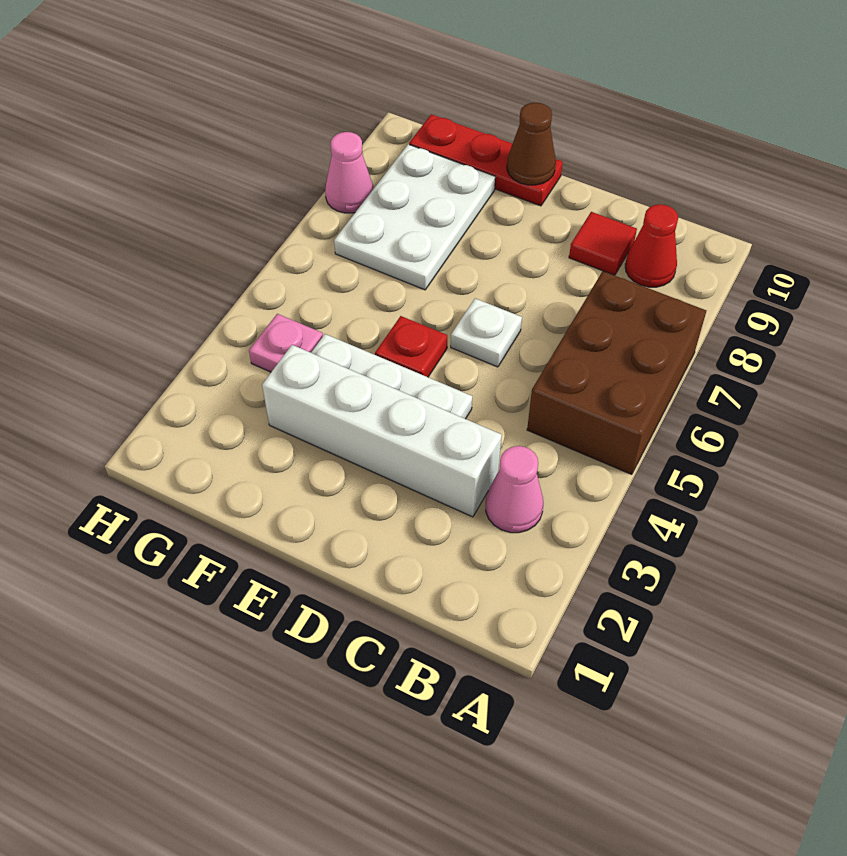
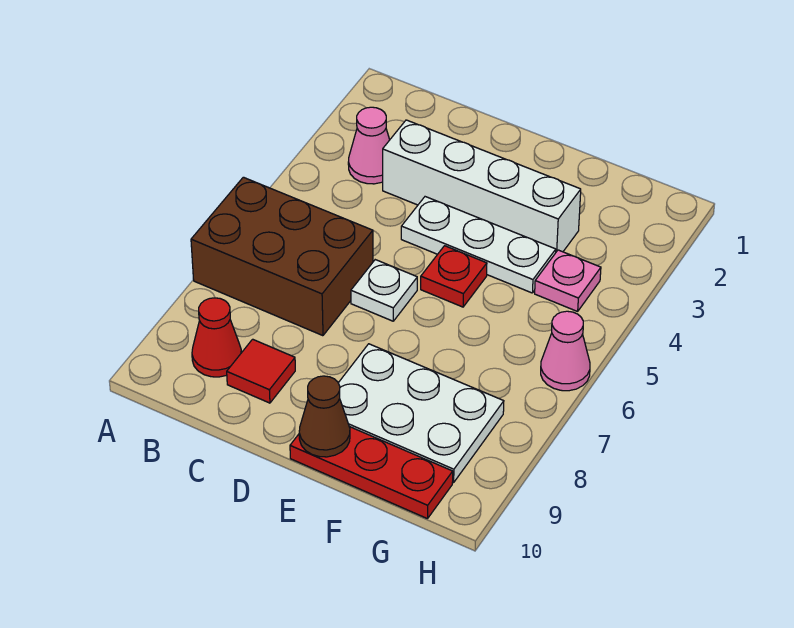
brown 2x3 brick [527,271,706,474] -> brown 2x3 brick turned to [191,177,373,336]
white 2x3 plate [334,144,495,290] -> white 2x3 plate turned to [338,344,504,483]
pink 1x1 cone [325,132,373,213] -> pink 1x1 cone moved to [541,311,590,391]

